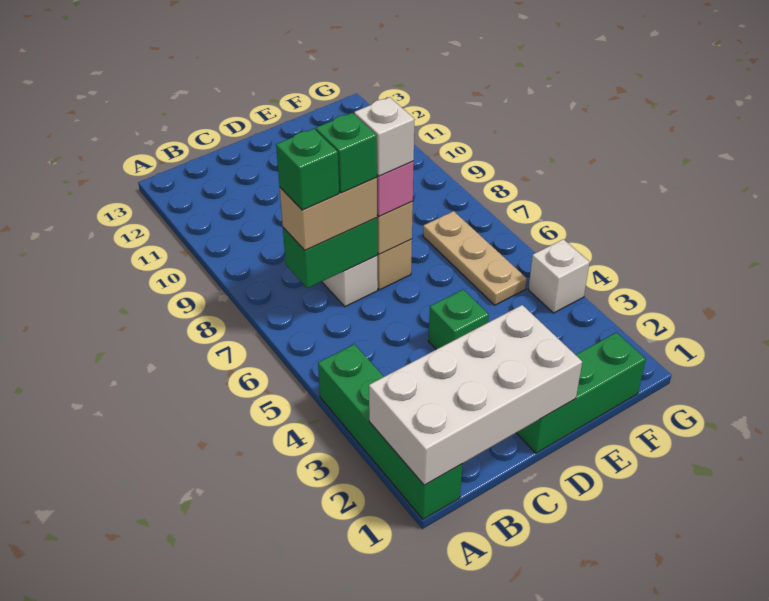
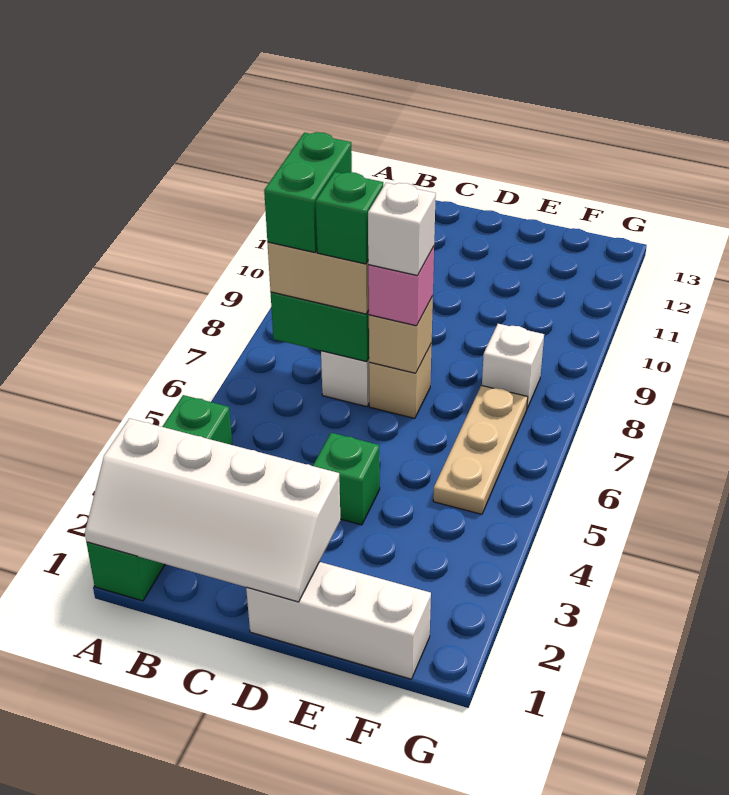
white 2x4 brick [369,305,582,485] -> white 2x4 slope [85,418,341,602]
green 1x1 brick [276,129,339,210] -> green 1x2 brick [264,132,352,253]
green 1x3 brick [517,332,646,453] -> white 1x3 brick [246,562,431,679]
white 1x1 brick [528,239,590,313] -> white 1x1 brick moved to [482,324,544,408]

